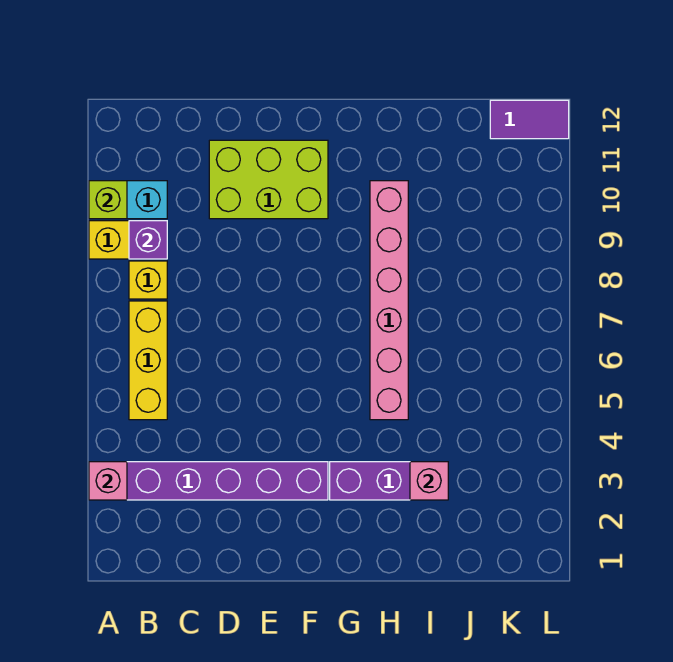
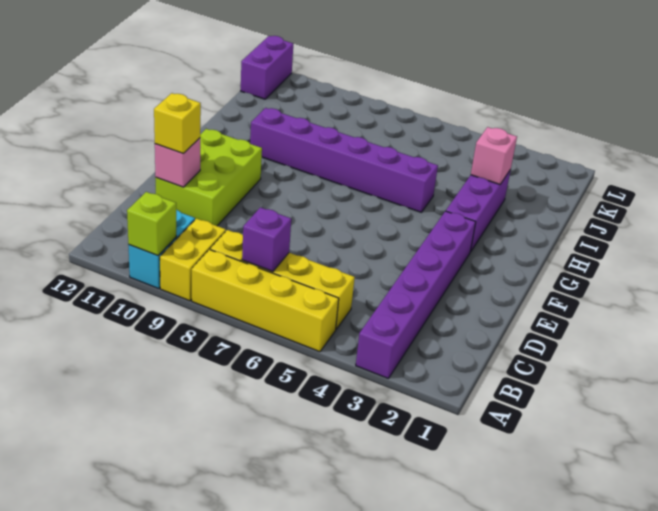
pink 1x1 brick [89,462,127,500] -> pink 1x1 brick moved to [155,138,200,187]
none -> yellow 1x4 brick [192,250,339,352]
purple 1x1 brick [129,221,167,259] -> purple 1x1 brick moved to [242,207,291,271]
none -> yellow 1x1 brick [154,93,201,153]
pink 1x6 brick [370,181,408,420] -> purple 1x6 brick [250,108,438,212]
purple 1x2 tile [490,100,569,139] -> purple 1x2 brick [241,36,293,99]

